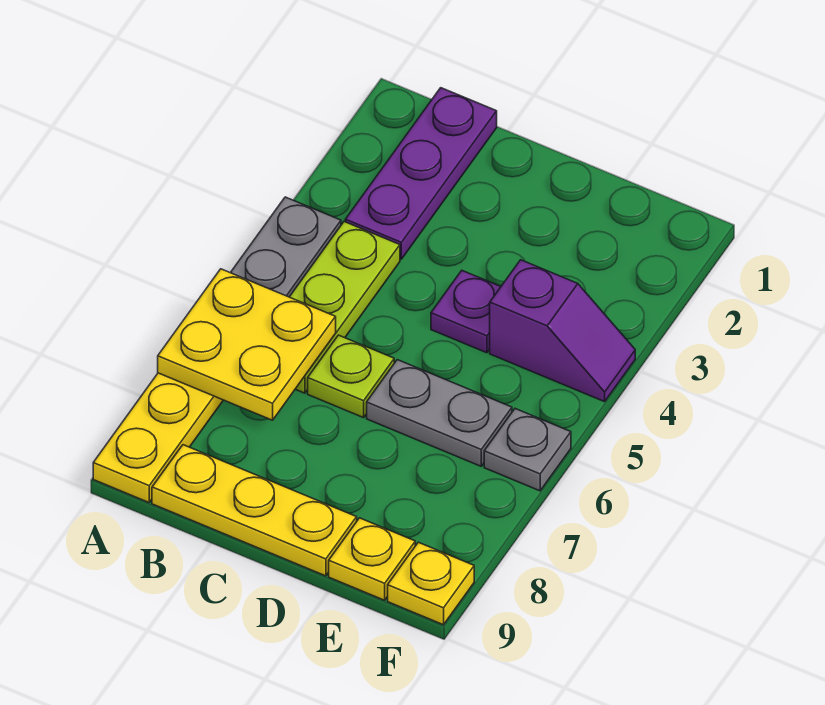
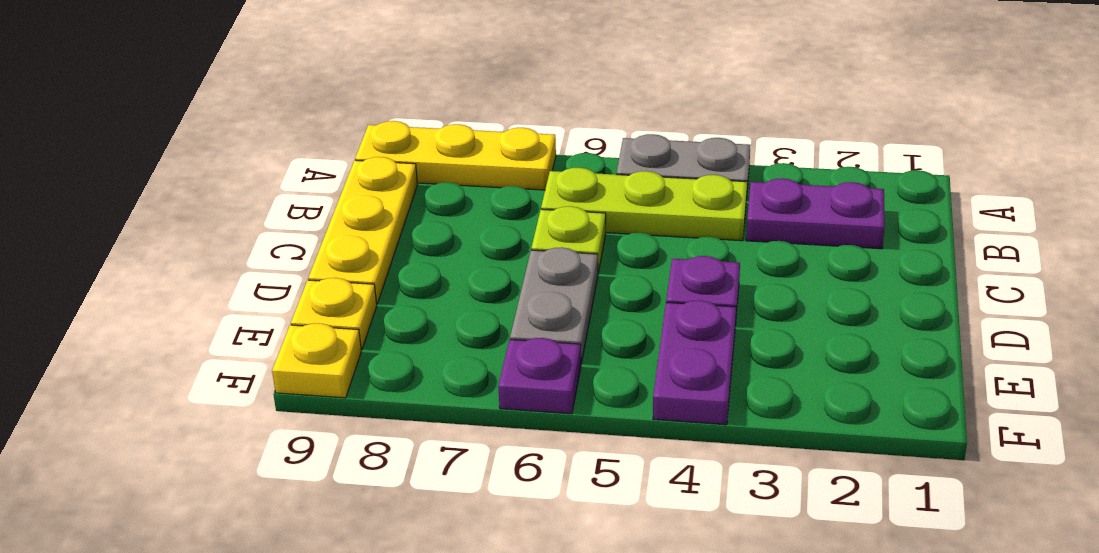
yellow 2x2 plate [158,269,336,420] -> none
purple 1x3 plate [345,88,497,259] -> purple 1x2 plate [746,178,885,249]
purple 1x2 slope [490,260,635,402] -> purple 1x2 plate [653,300,736,425]
grey 1x1 plate [484,409,571,491] -> purple 1x1 plate [498,338,581,414]

